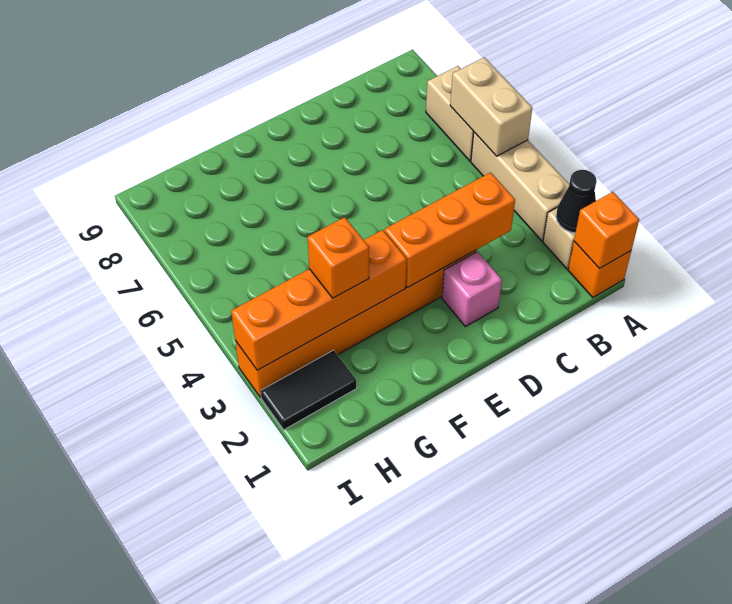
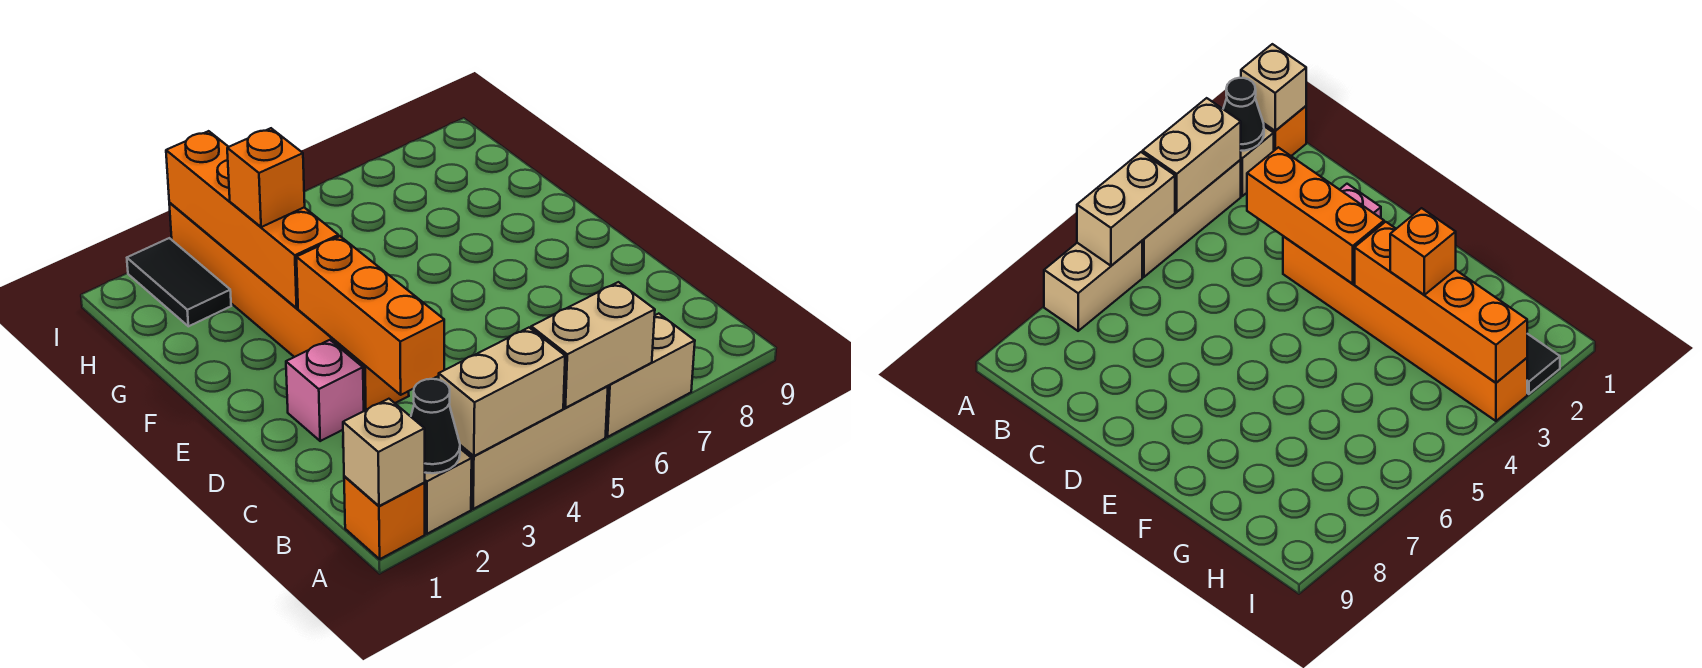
orange 1x1 brick [574,192,639,268] -> tan 1x1 brick [343,399,425,506]
none -> tan 1x2 brick [439,328,565,456]

